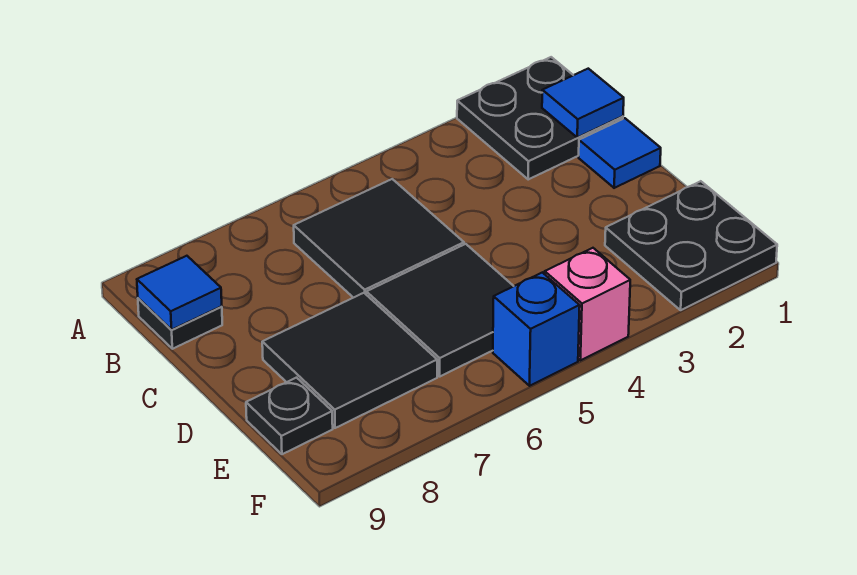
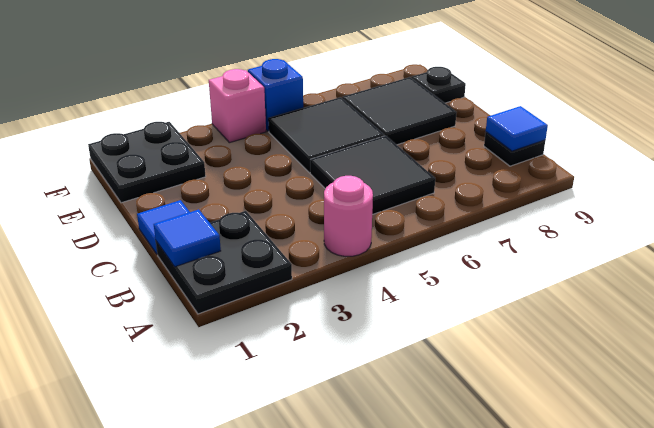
none -> pink 1x1 round brick [324,176,373,257]

